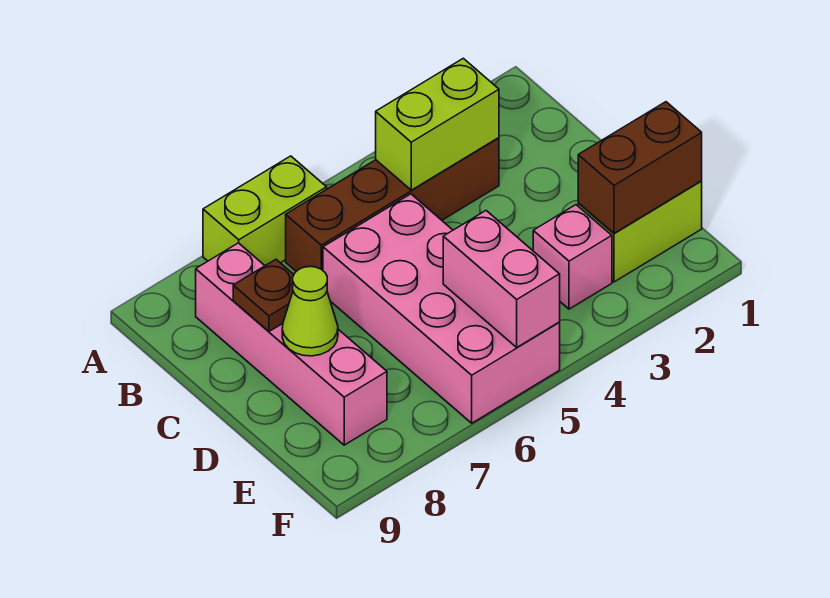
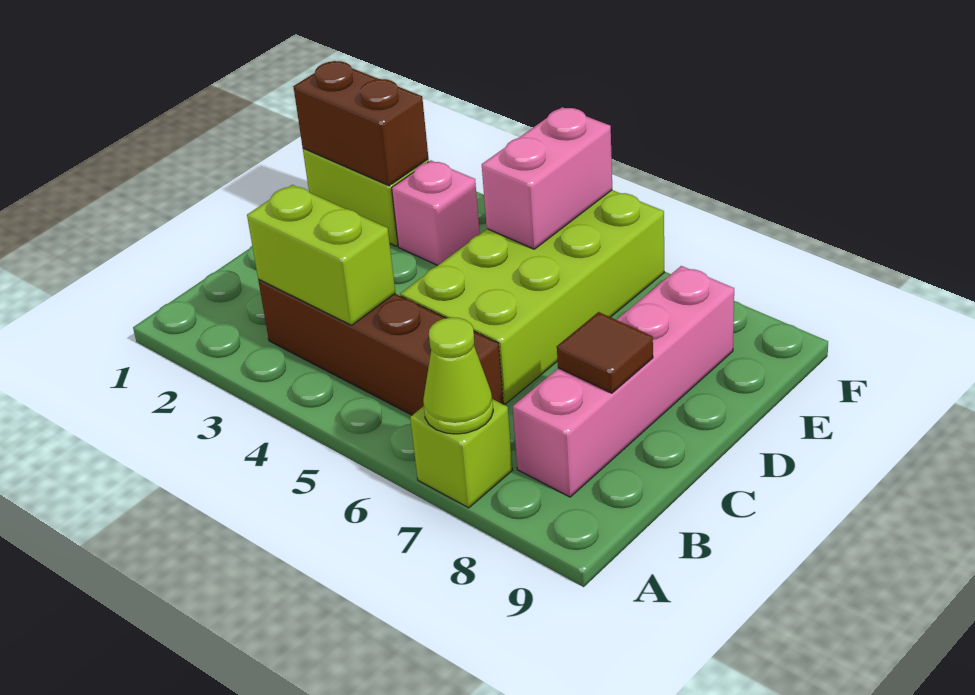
lime 1x2 brick [203,156,327,266] -> lime 1x1 brick [410,399,513,508]
pink 2x4 brick [323,194,560,423] -> lime 2x4 brick [400,190,664,404]
brown 1x1 plate [233,259,294,331] -> brown 1x1 tile [557,312,653,393]
lime 1x1 cone [282,267,338,356] -> lime 1x1 cone moved to [423,317,493,434]

